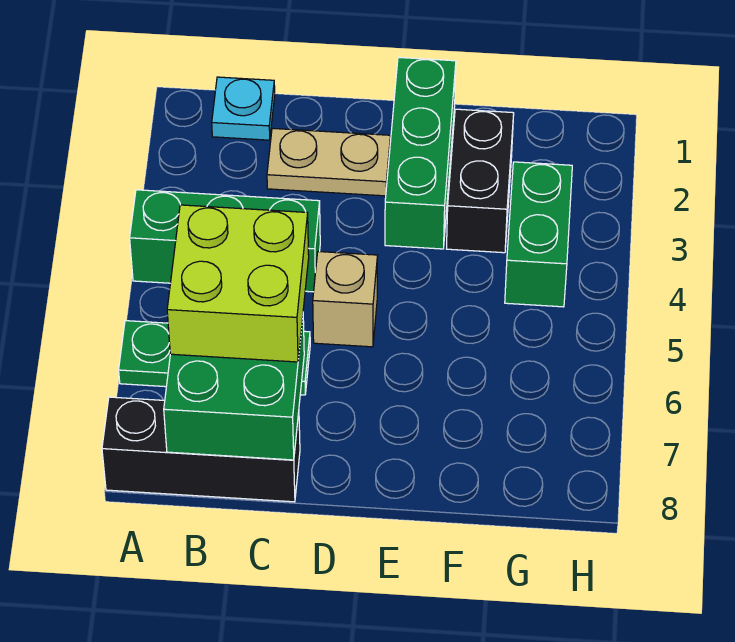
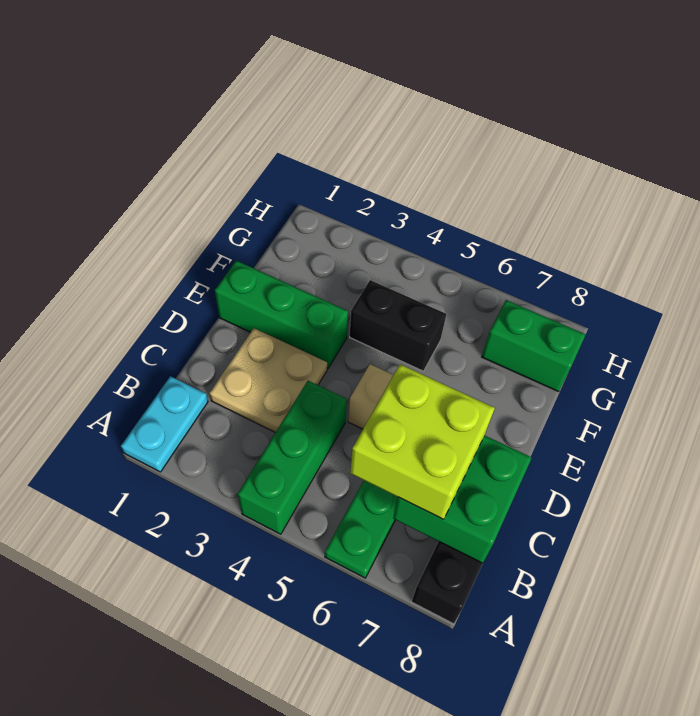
cyan 1x1 plate [212,77,275,140] -> cyan 1x2 plate [121,376,208,472]
tan 1x2 plate [267,128,391,196] -> tan 2x2 plate [209,328,327,432]
black 1x2 brick [447,109,514,253] -> black 1x2 brick moved to [350,280,446,371]
green 1x2 brick [505,162,572,307] -> green 1x2 brick moved to [482,300,586,392]

